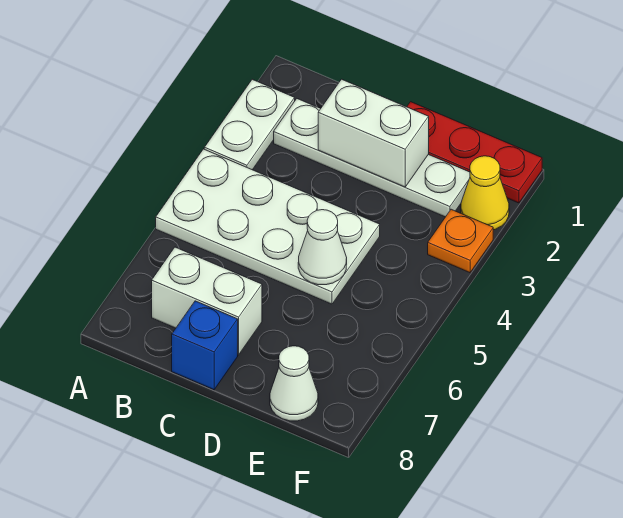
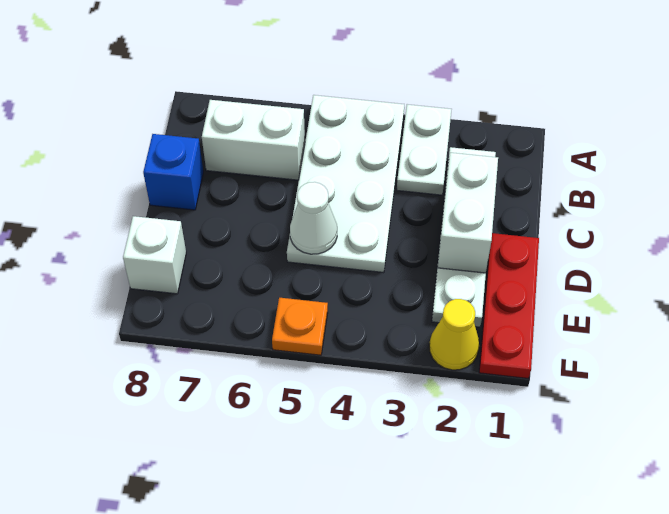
white 1x2 plate [204,79,295,170] -> white 1x2 plate turned to [397,104,452,195]
white 1x2 brick [152,247,262,355] -> white 1x2 brick turned to [202,100,305,180]
white 1x1 cone [270,346,318,421] -> white 1x1 brick [123,216,186,294]
orange 1x1 plate [428,209,493,273] -> orange 1x1 plate moved to [272,298,328,355]

